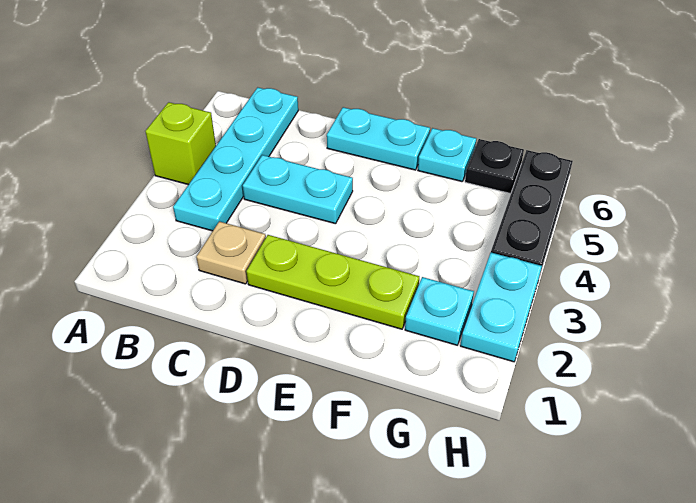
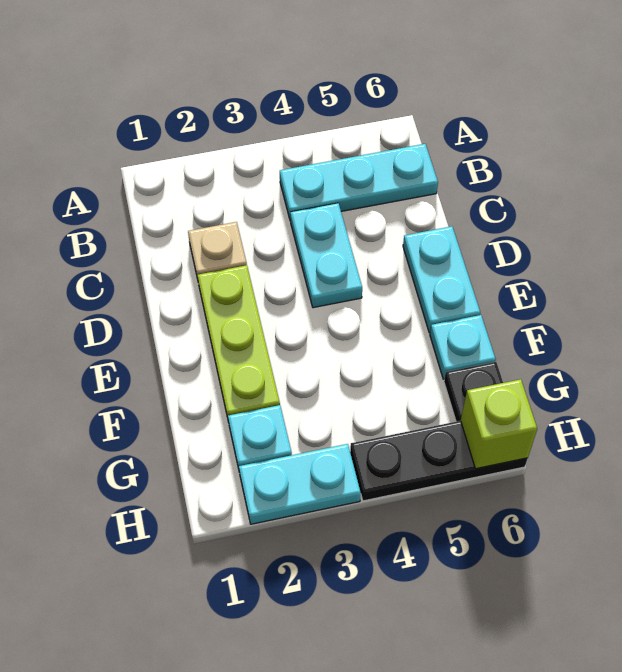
lime 1x1 brick [145,102,216,185] -> lime 1x1 brick moved to [461,379,537,469]
cyan 1x4 plate [173,88,298,231] -> cyan 1x3 plate [280,144,438,221]

